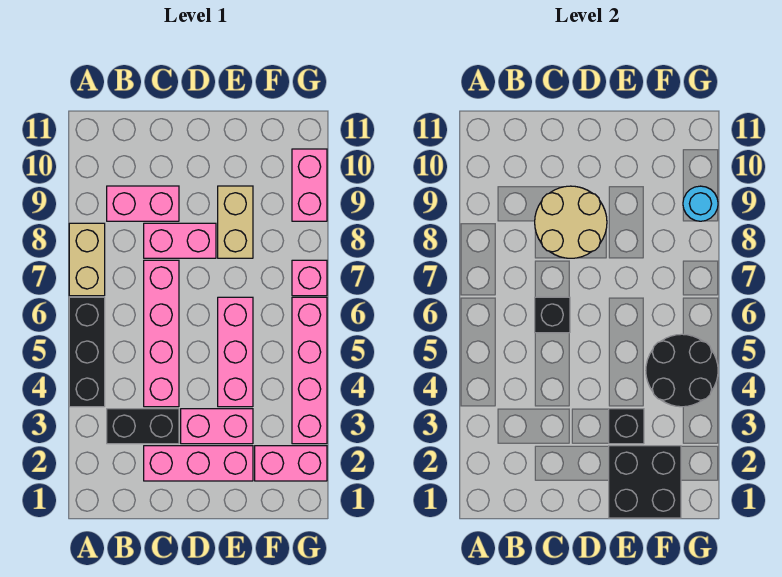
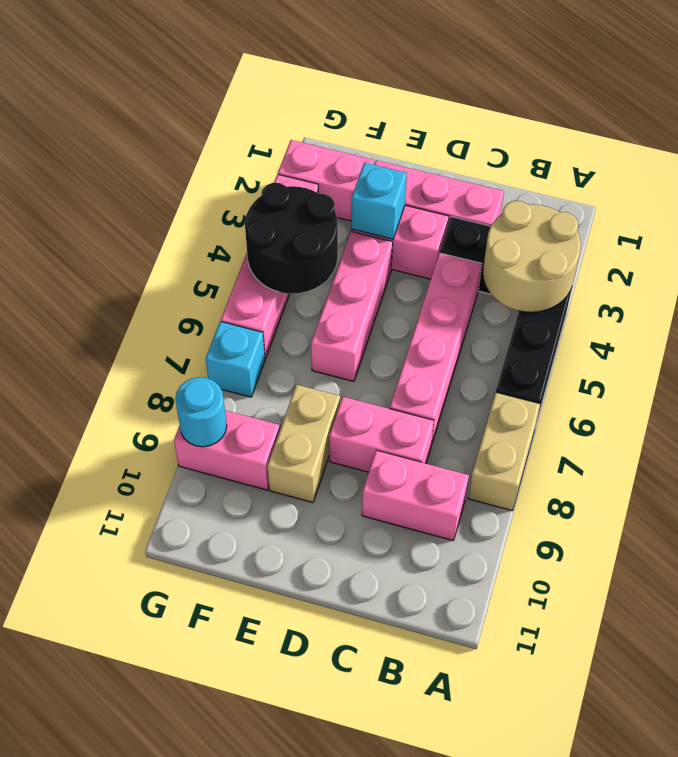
black 1x1 brick [535,297,570,333] -> none
tan 2x2 round brick [535,186,607,258] -> tan 2x2 round brick moved to [483,201,581,312]
black 2x2 brick [609,446,681,518] -> none
black 1x1 brick [609,409,644,444] -> cyan 1x1 brick [351,163,407,239]
pink 1x1 brick [292,260,327,296] -> cyan 1x1 brick [206,321,265,397]
pink 1x2 brick [292,149,327,221] -> pink 1x2 brick turned to [174,410,280,490]

